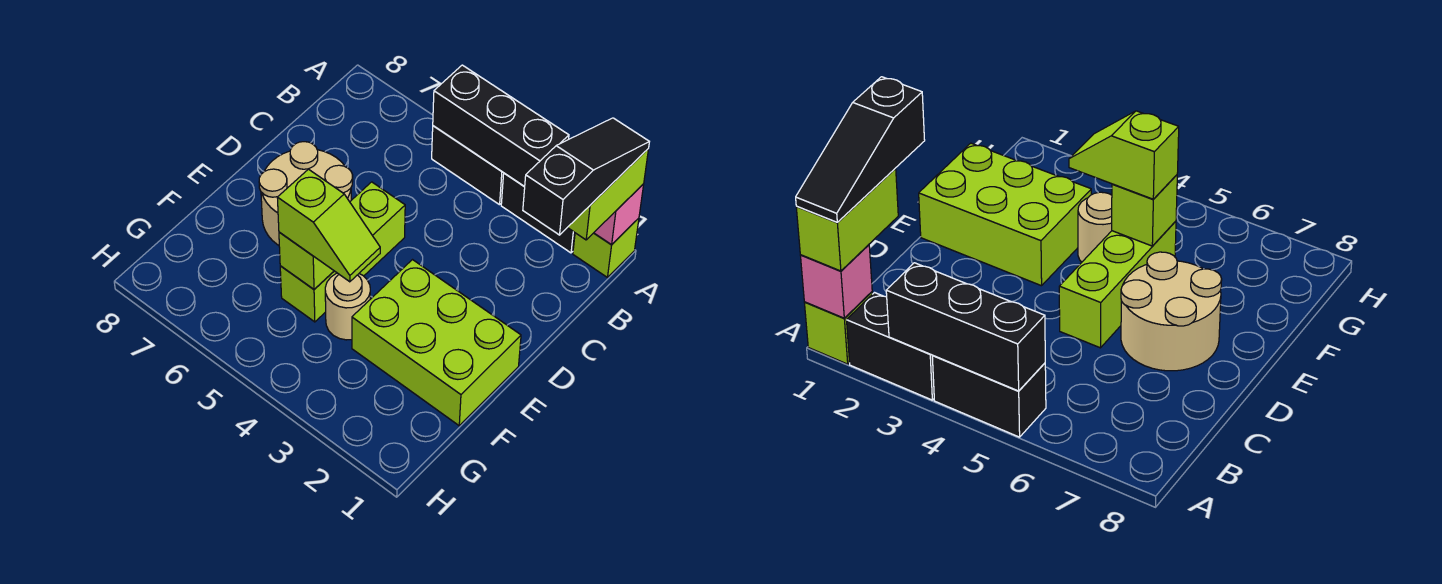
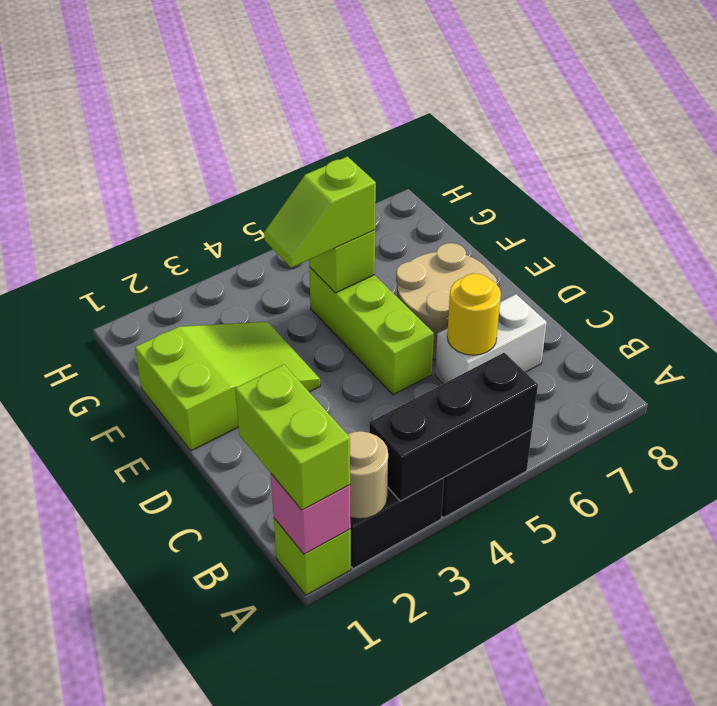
black 1x3 slope [523,118,649,235] -> none
none -> white 1x2 brick [435,294,547,384]
none -> yellow 1x1 round brick [447,274,501,355]
lime 2x3 brick [352,260,521,426] -> lime 2x3 slope [135,322,320,451]
tan 1x1 round brick [325,273,370,340] -> tan 1x1 round brick moved to [347,431,388,519]

